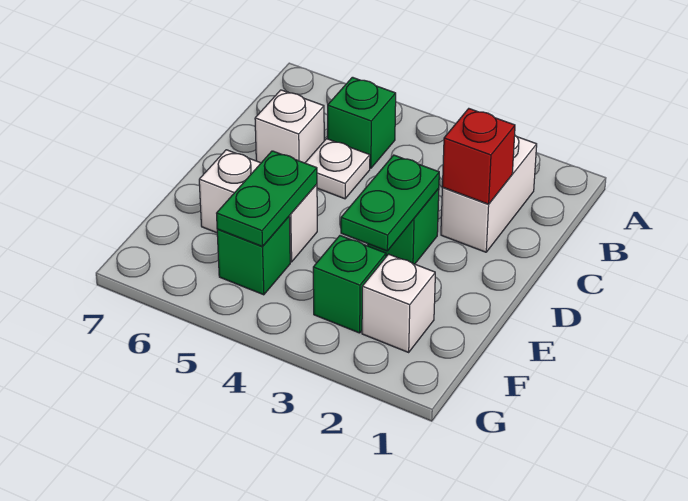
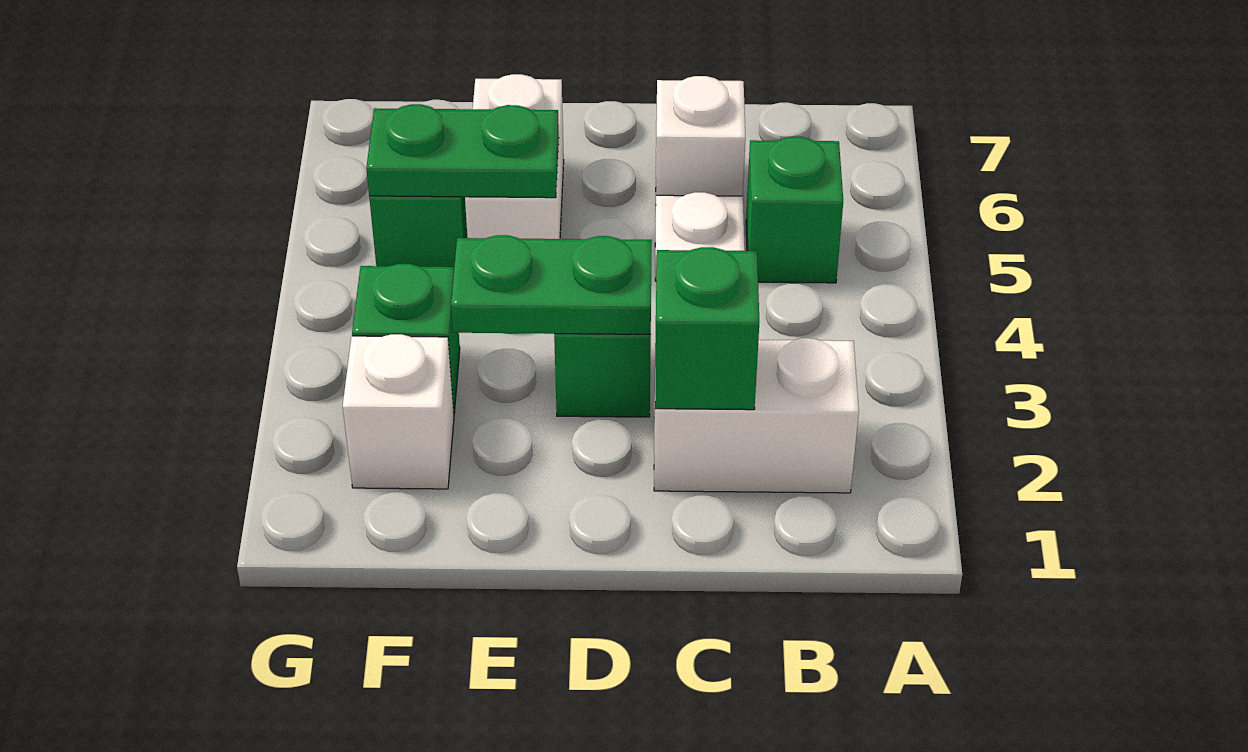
red 1x1 brick [442,109,515,204] -> green 1x1 brick [655,247,759,410]

